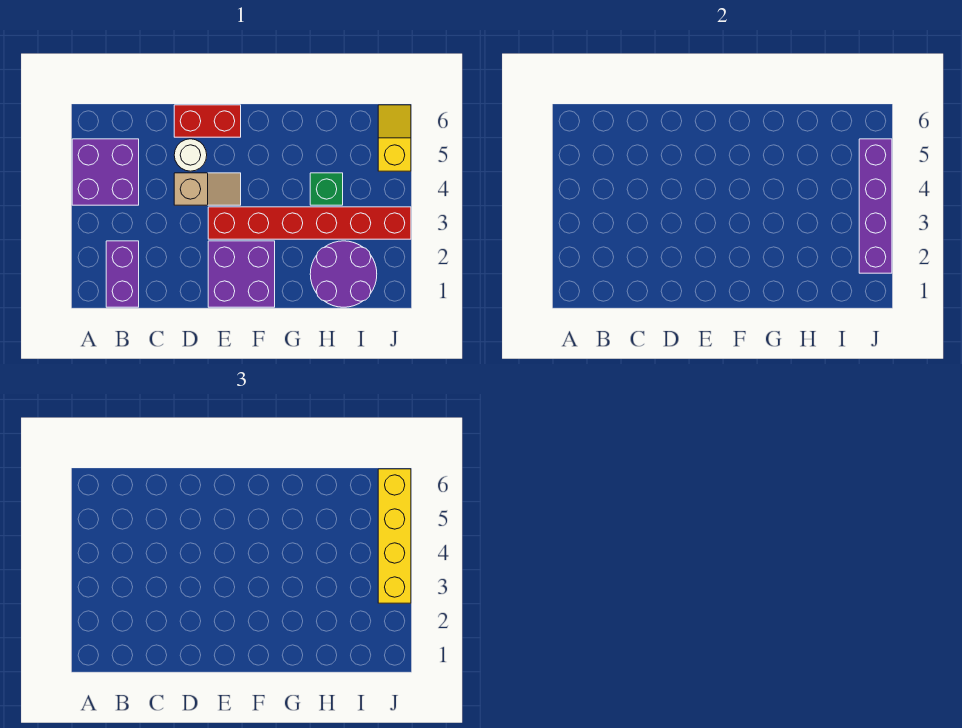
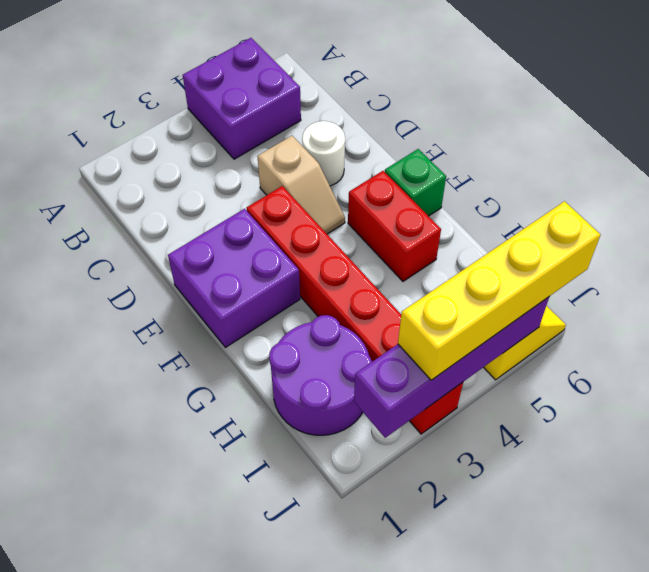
purple 1x2 brick [106,241,139,307] -> none
red 1x2 brick [174,105,241,137] -> red 1x2 brick moved to [348,171,441,281]
green 1x1 brick [310,173,343,205] -> green 1x1 brick moved to [385,149,446,216]

